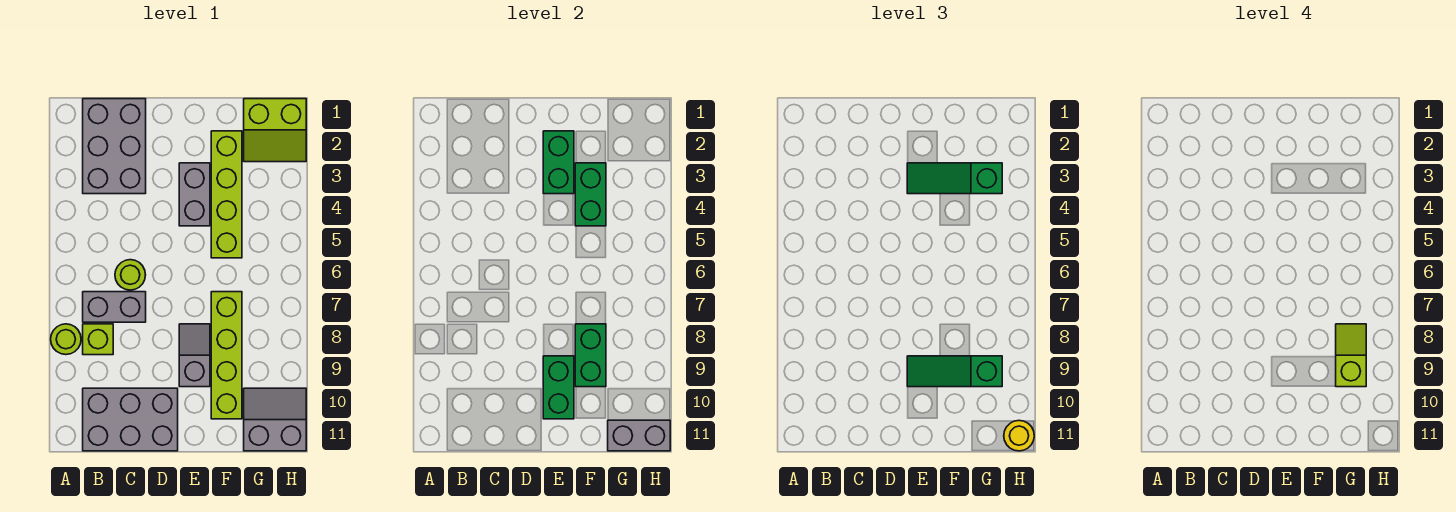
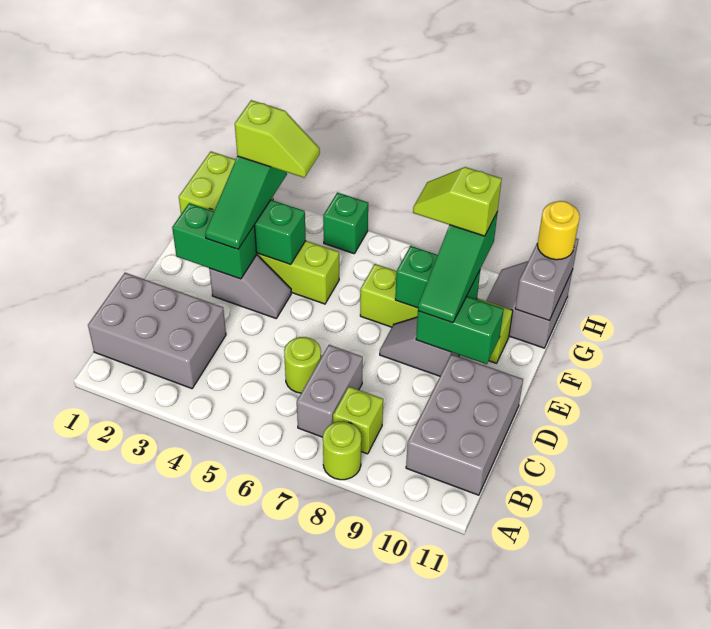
grey 1x2 brick [179,163,210,226] -> grey 1x2 slope [209,255,291,318]
none -> lime 1x2 slope [235,100,320,178]
none -> green 1x1 brick [323,193,368,254]

